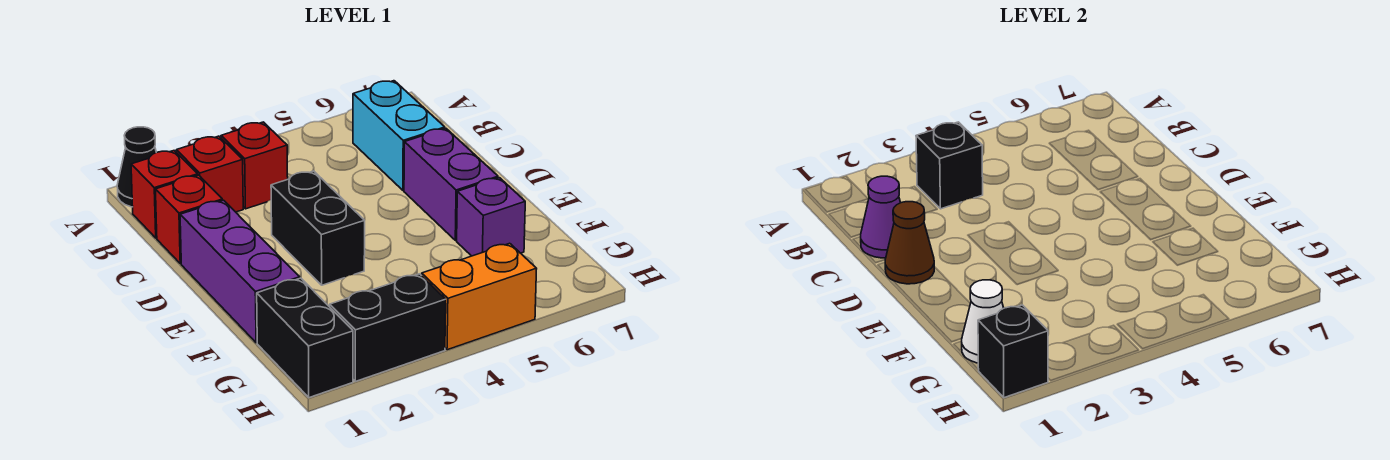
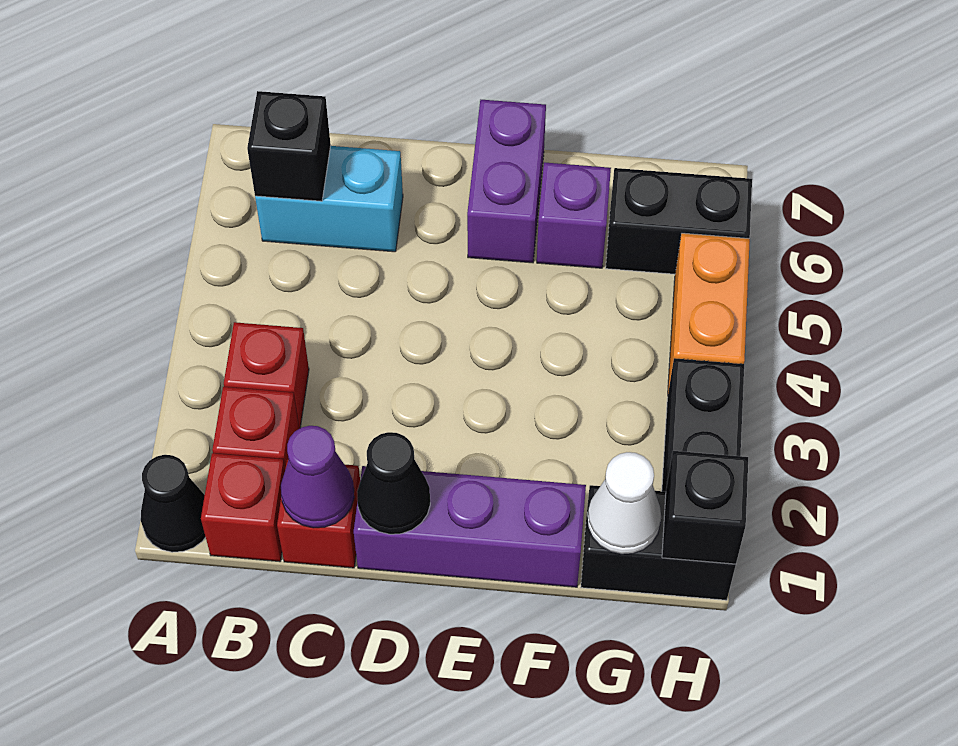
black 1x1 brick [916,122,983,209] -> black 1x1 brick moved to [247,91,331,201]
brown 1x1 cone [885,202,934,284] -> black 1x1 cone [357,432,430,534]
black 1x2 brick [271,171,365,285] -> black 1x2 brick moved to [606,168,752,274]
purple 1x2 brick [404,128,498,240] -> purple 1x2 brick turned to [467,100,546,263]

